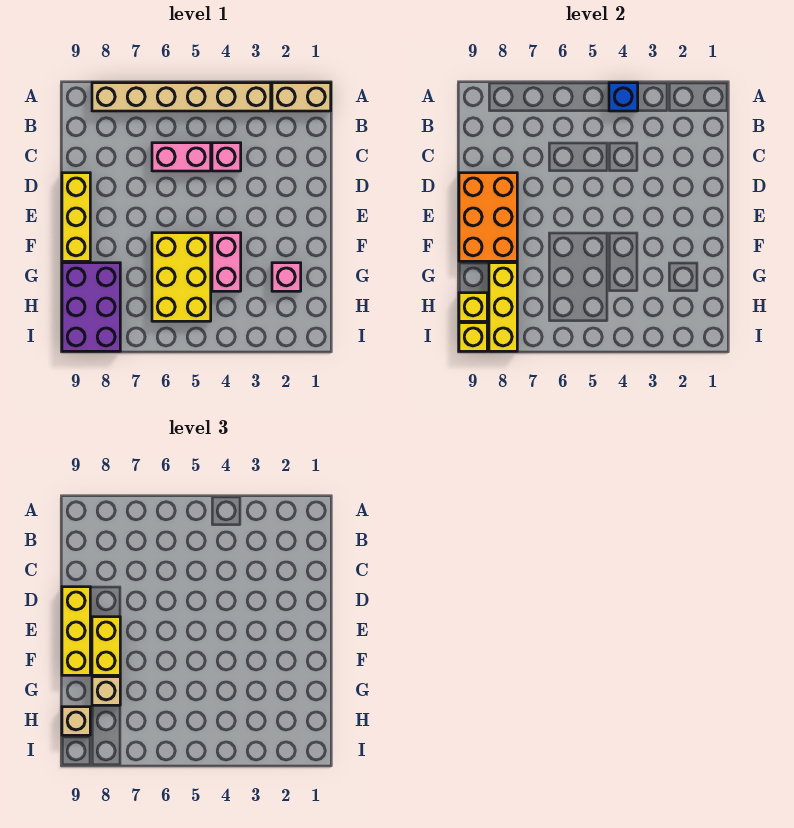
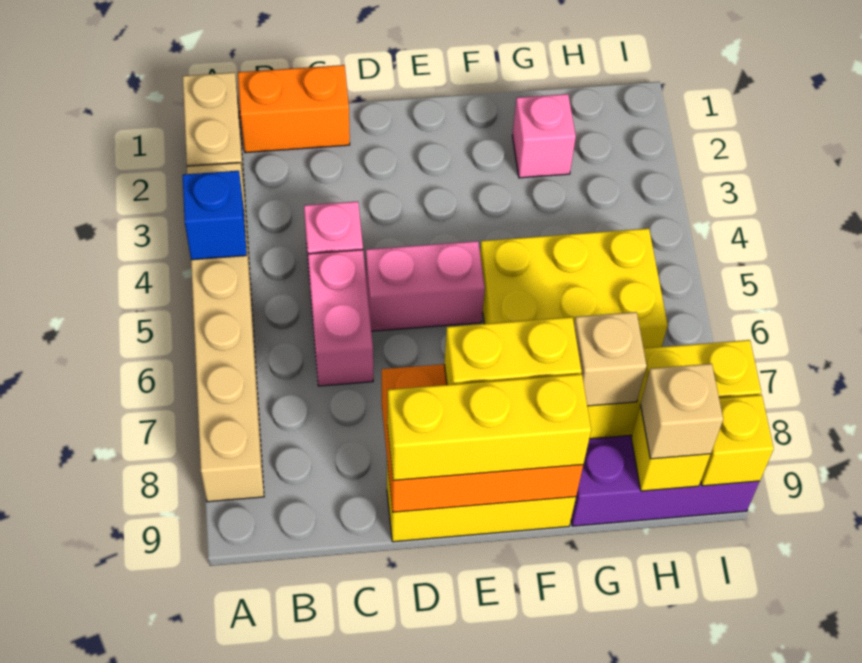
none -> orange 1x2 brick [238,65,350,153]
pink 1x2 brick [212,233,241,291] -> pink 1x2 brick moved to [366,241,485,331]

